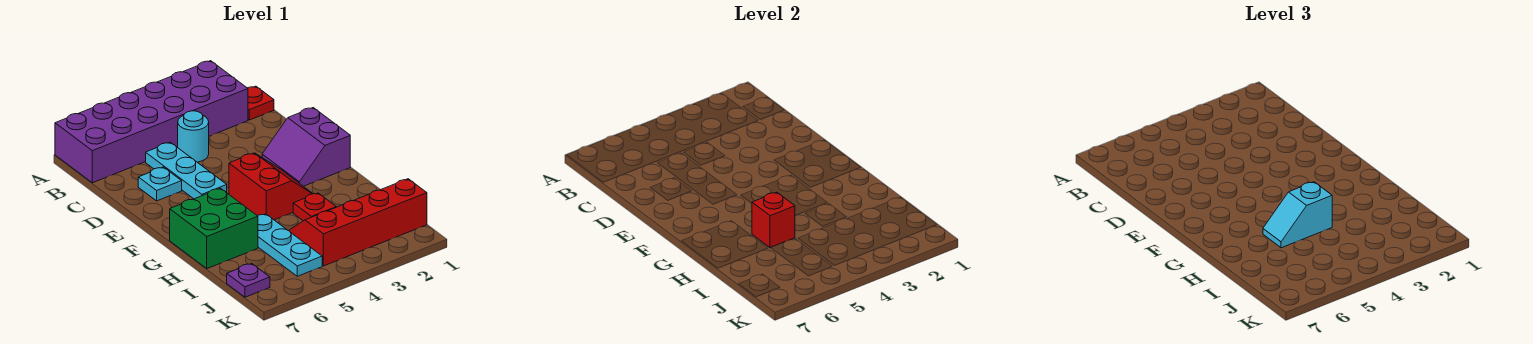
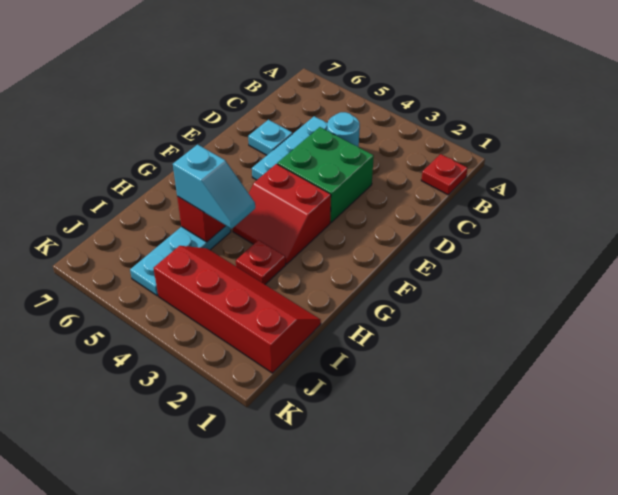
purple 2x6 brick [55,61,248,183] -> none
purple 2x2 slope [262,108,350,186] -> none
red 2x2 slope [229,153,313,220] -> red 2x2 slope turned to [233,164,331,264]
green 2x2 brick [170,188,258,269] -> green 2x2 brick moved to [277,127,374,222]
cyan 1x2 slope [1263,182,1332,248] -> cyan 1x2 slope turned to [173,145,255,229]
purple 1x1 plate [227,263,270,297] -> none

